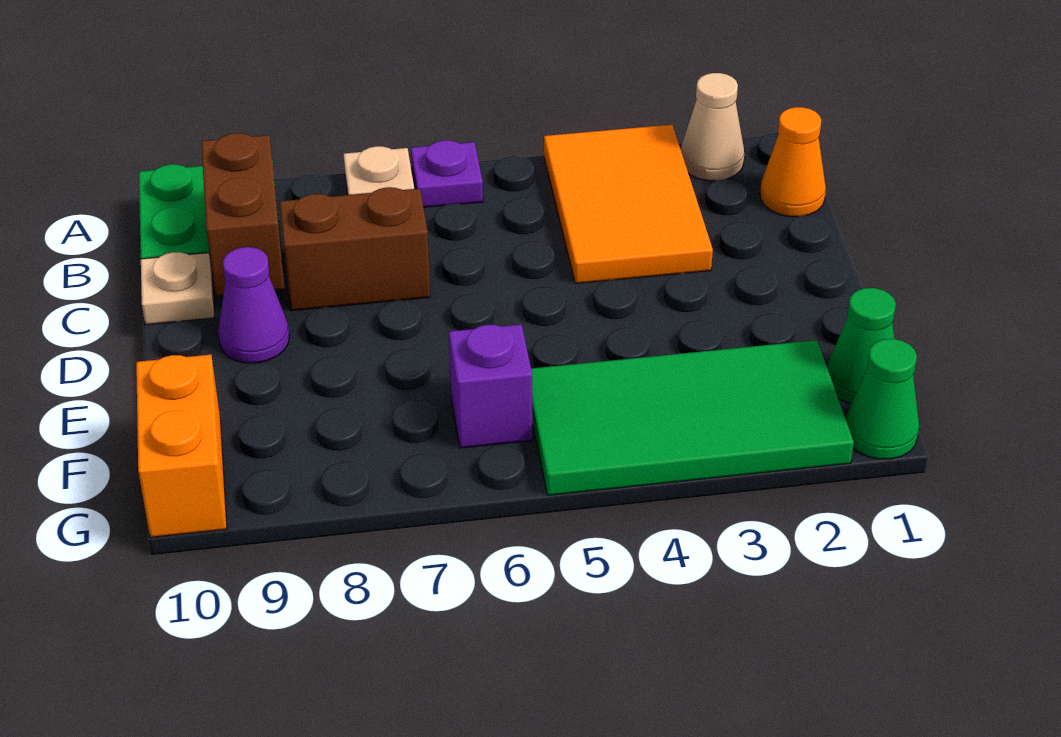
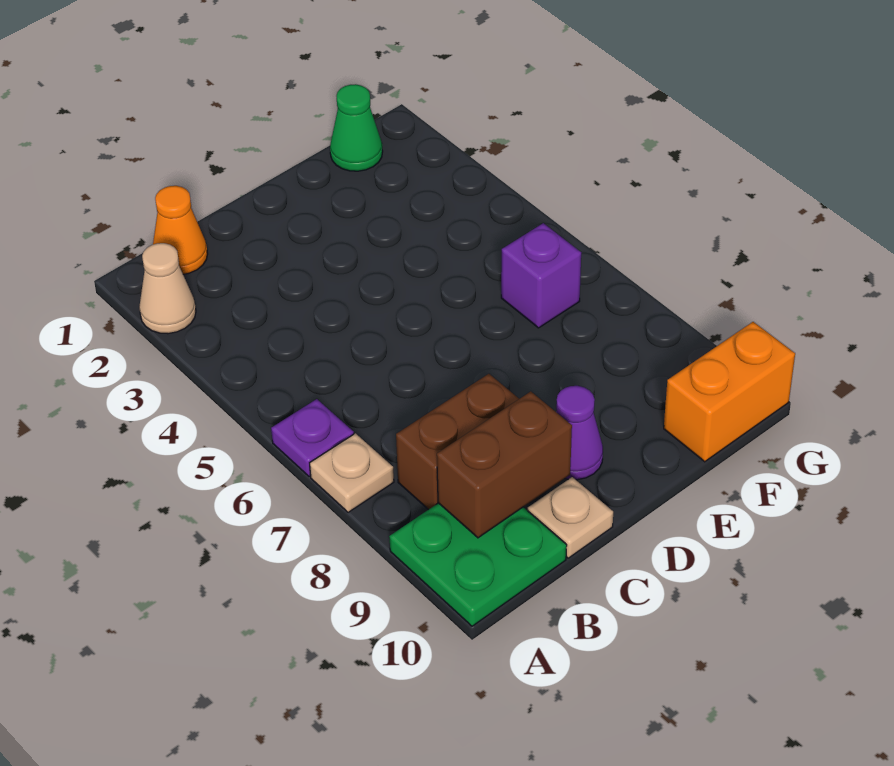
orange 2x3 tile [544,125,713,284] -> none
brown 1x2 brick [280,187,430,311] -> brown 1x2 brick turned to [396,374,519,510]
green 2x4 tile [531,340,854,495] -> none
green 1x1 cone [846,339,919,459] -> none

